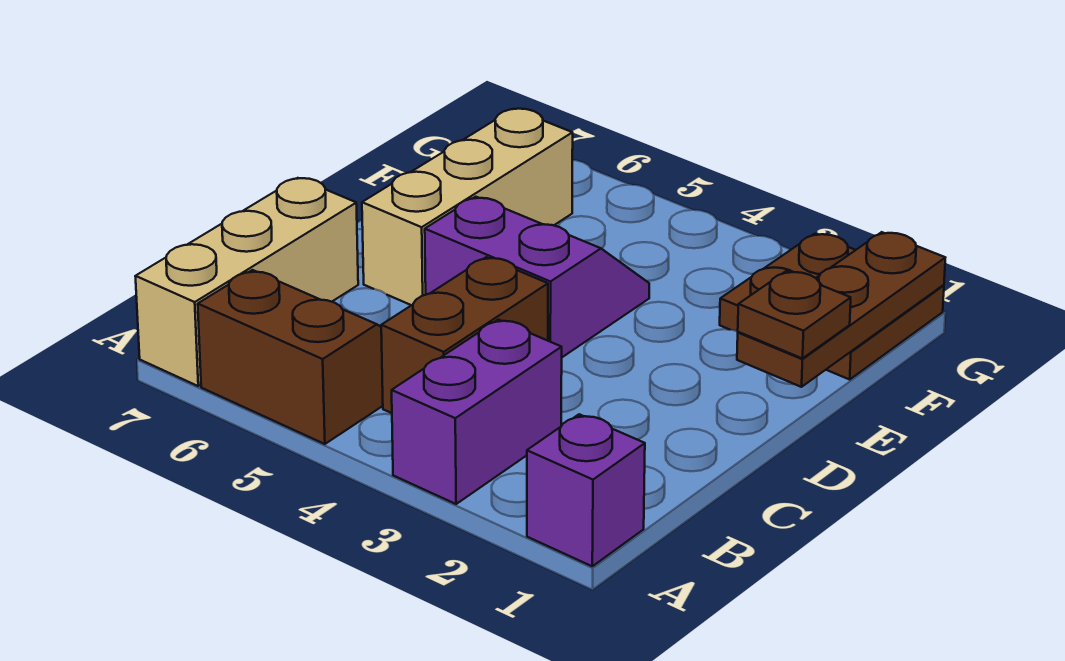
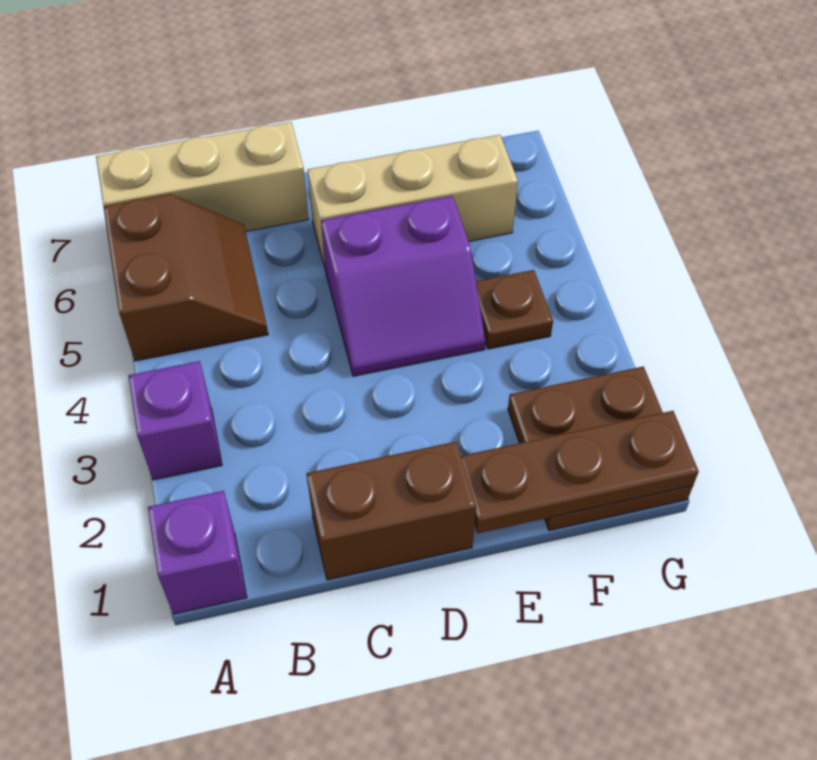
purple 1x2 brick [392,320,562,504] -> purple 1x1 brick [128,361,222,480]
brown 1x2 brick [381,257,548,413] -> brown 1x2 brick moved to [307,442,476,580]
purple 2x2 slope [425,197,649,357] -> purple 2x2 slope turned to [321,196,485,376]
brown 1x1 plate [738,271,851,358] -> brown 1x1 plate moved to [476,270,553,349]

